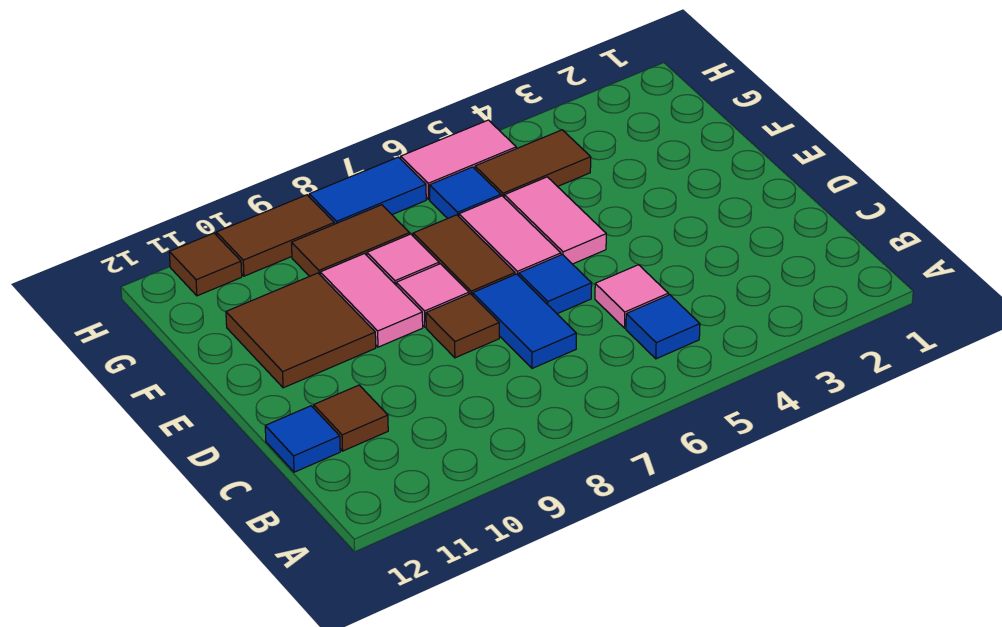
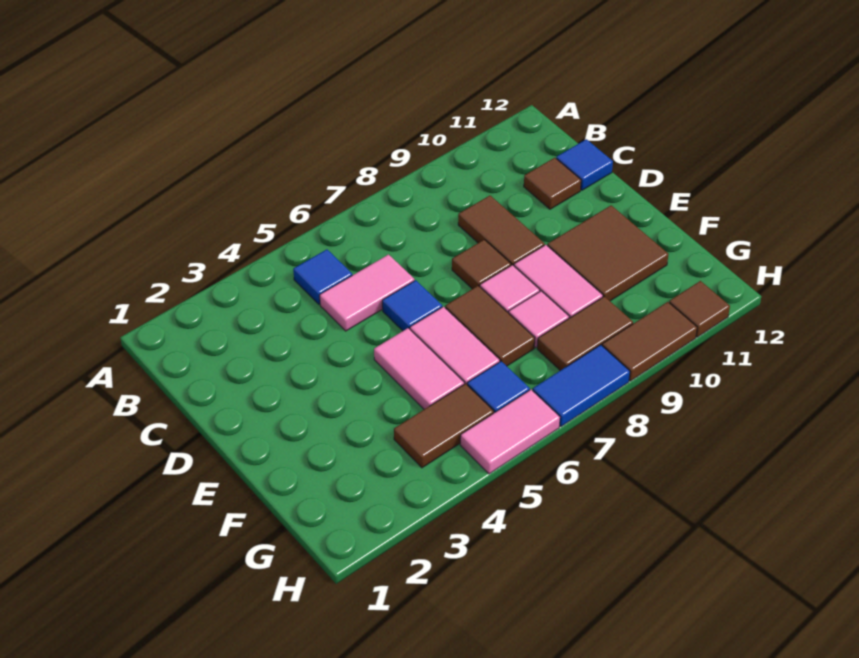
pink 1x1 tile [595,265,668,328] -> pink 1x2 tile [320,255,414,331]
blue 1x2 tile [473,274,576,368] -> none
none -> brown 1x2 tile [458,196,545,266]

